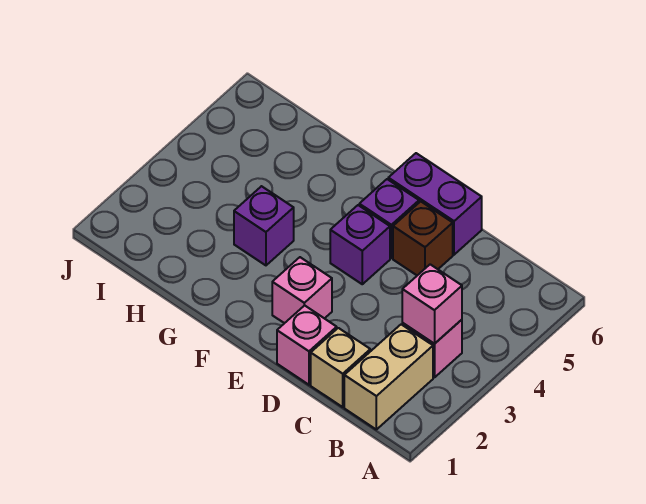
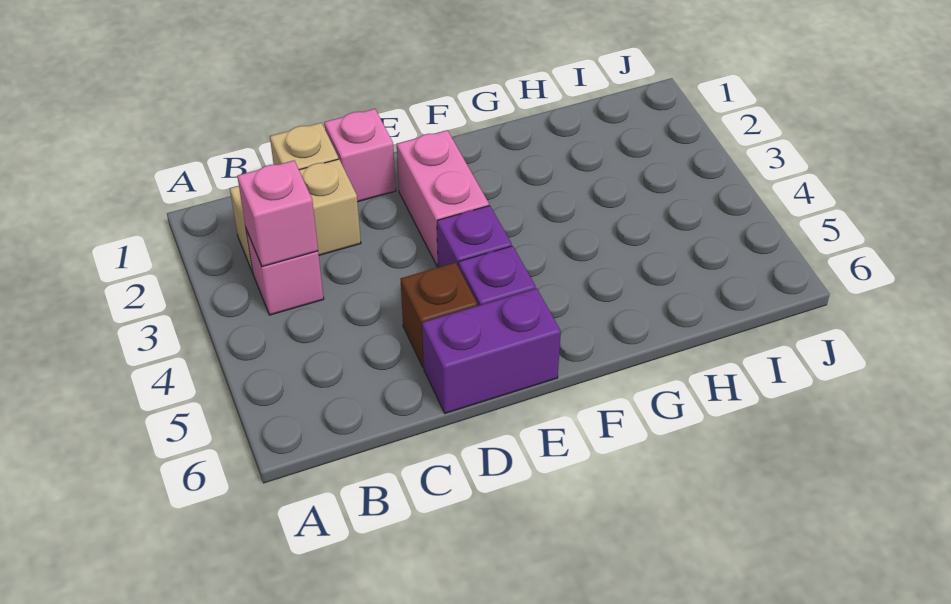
tan 1x2 brick [344,324,433,429] -> tan 1x2 brick turned to [230,159,361,273]
pink 1x1 brick [272,257,332,323] -> pink 1x2 brick [397,130,489,267]
purple 1x1 brick [234,186,294,265] -> none

